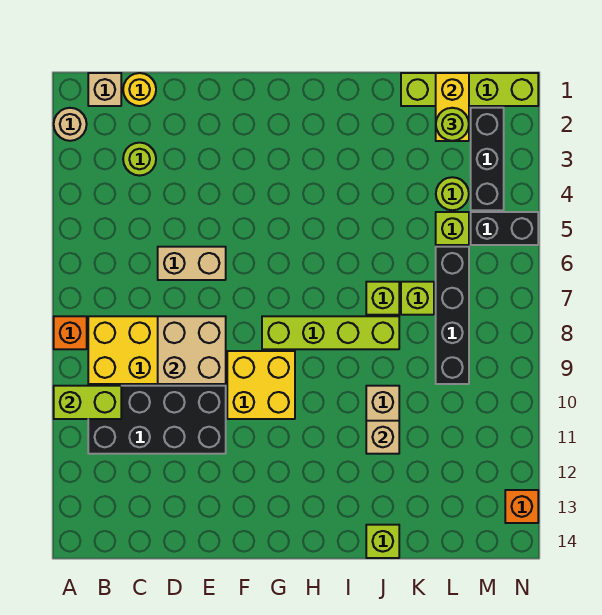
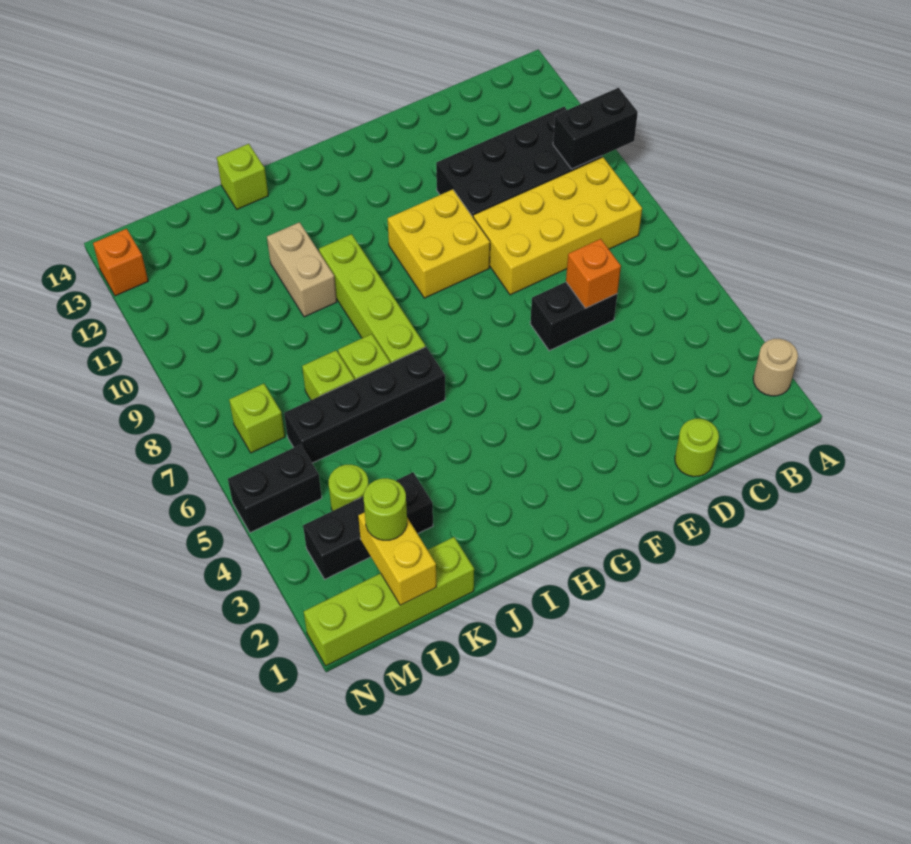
orange 1x1 brick [54,316,87,349] -> orange 1x1 brick moved to [566,239,621,308]
lime 1x2 brick [54,386,121,419] -> black 1x2 brick [553,88,638,169]
tan 1x1 brick [88,73,121,106] -> none
yellow 1x1 round brick [123,73,156,106] -> none
lime 1x1 round brick [123,143,156,176] -> lime 1x1 round brick moved to [675,419,719,477]
tan 1x2 brick [158,247,226,280] -> black 1x2 brick [530,282,617,351]
tan 2x2 brick [158,316,226,384] -> none
lime 1x4 brick [262,316,399,349] -> lime 1x4 brick turned to [319,234,425,363]
tan 1x1 brick [366,421,399,454] -> none
lime 1x1 brick [436,212,469,245] -> lime 1x1 brick moved to [229,384,285,453]
black 1x4 brick [436,247,469,384] -> black 1x4 brick turned to [284,347,445,463]
black 1x3 brick [471,108,504,210] -> black 1x3 brick turned to [303,472,433,579]

